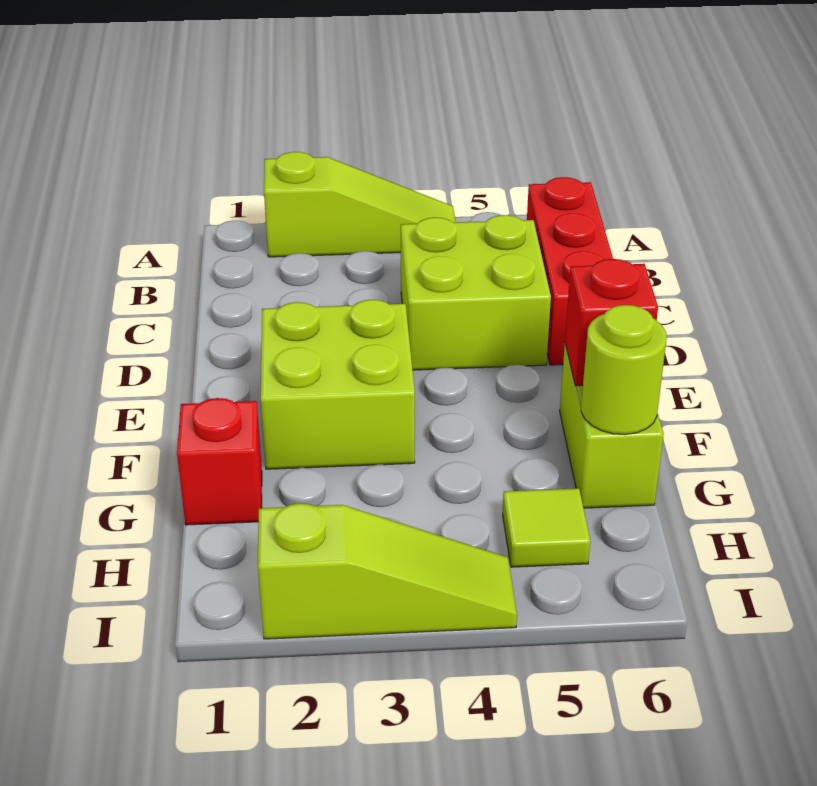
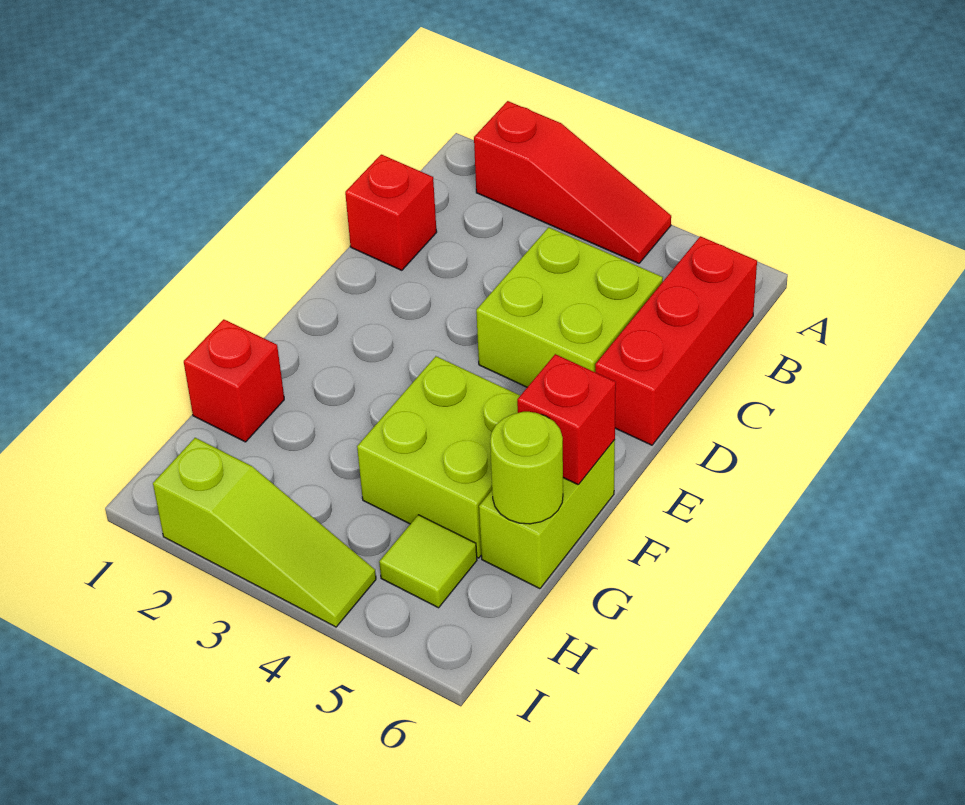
lime 1x3 slope [264,152,456,257] -> red 1x3 slope [474,101,671,263]
none -> red 1x1 brick [345,154,437,270]
lime 2x2 brick [261,300,415,469] -> lime 2x2 brick moved to [357,356,520,558]

